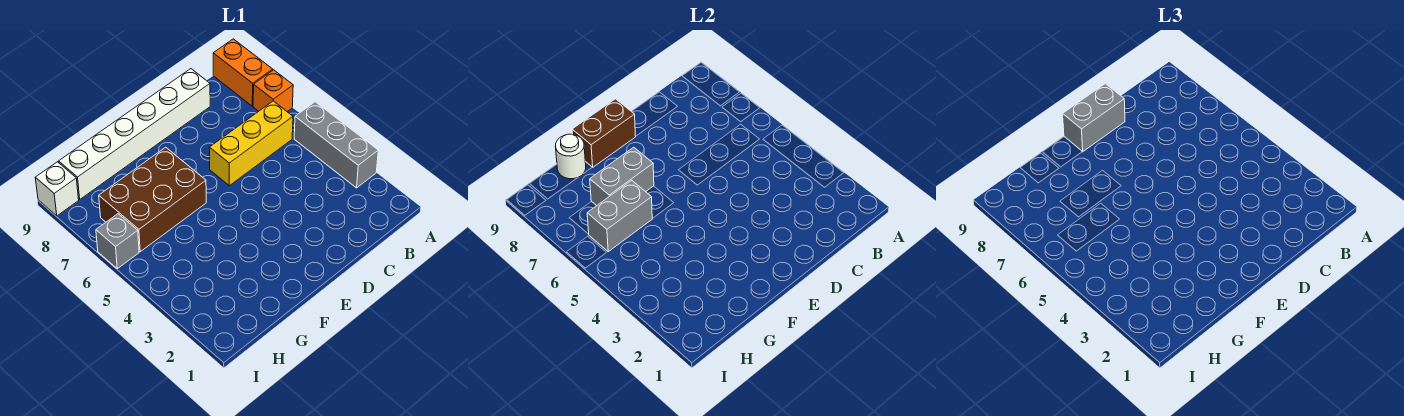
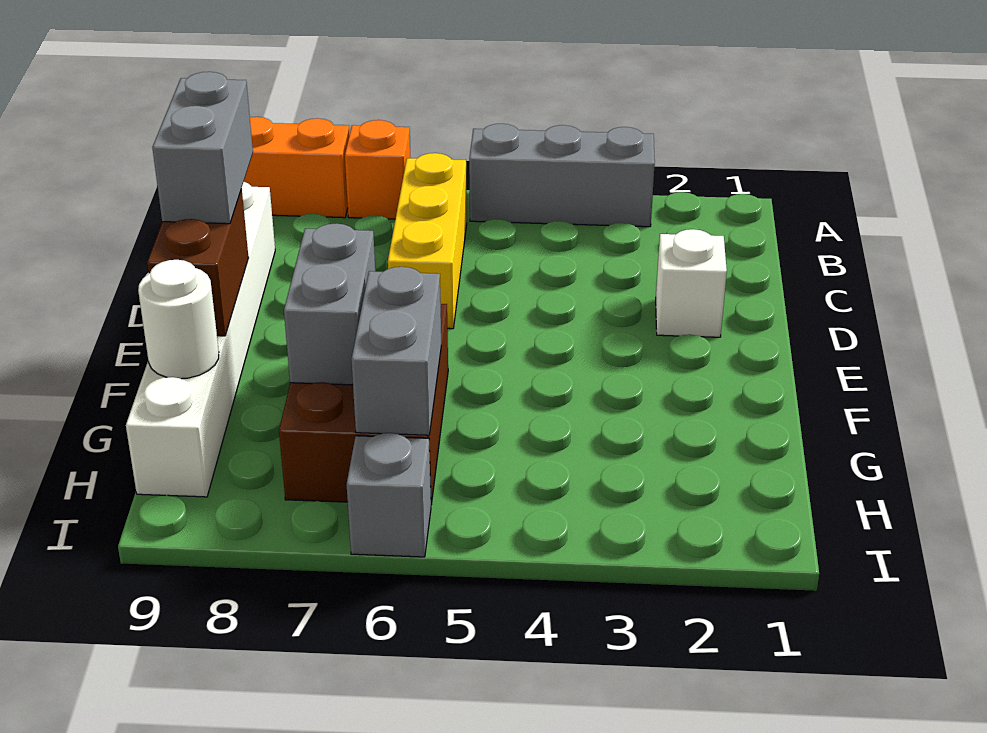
white 1x1 brick [35,162,79,216] -> white 1x1 brick moved to [656,229,727,337]

